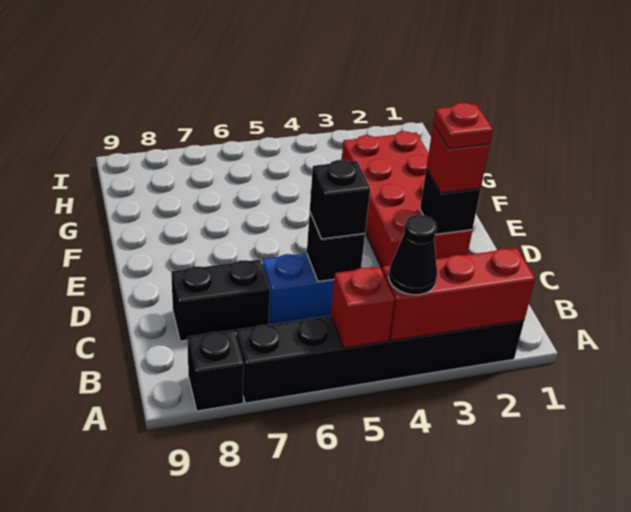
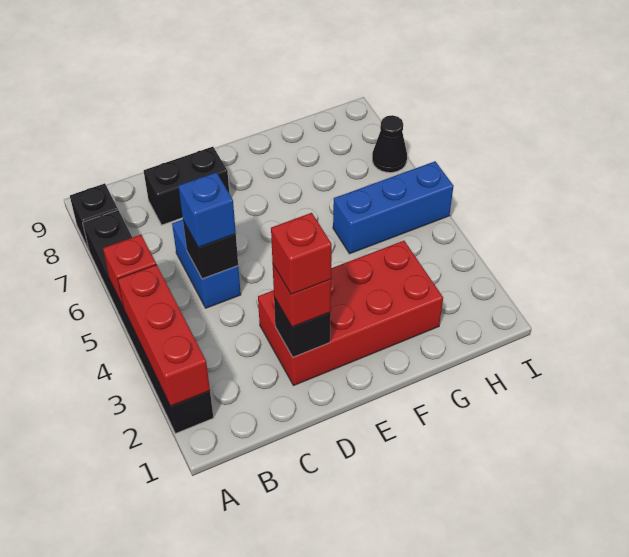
black 1x1 cone [389,215,437,295] -> black 1x1 cone moved to [372,115,407,173]
black 1x1 brick [310,160,370,239] -> blue 1x1 brick [178,172,236,247]
black 1x2 brick [171,259,270,341] -> black 1x2 brick turned to [144,147,229,225]
red 1x1 plate [433,103,493,149] -> red 1x1 brick [271,213,332,294]
none -> blue 1x3 brick [333,161,453,254]

